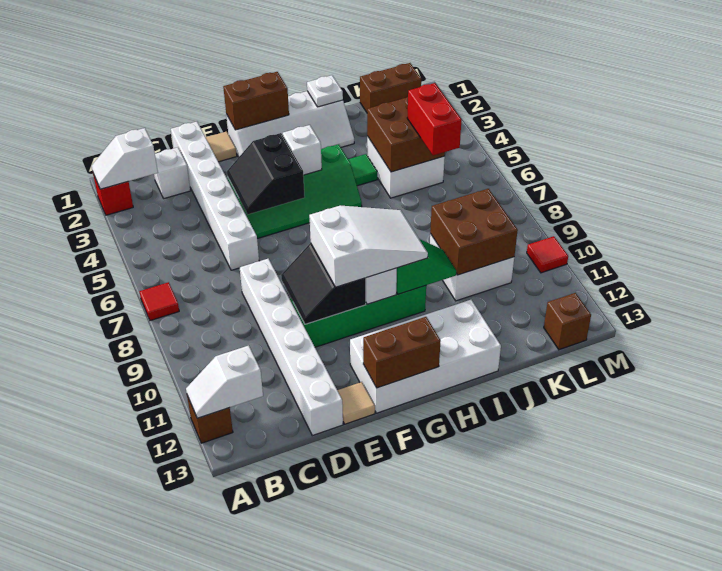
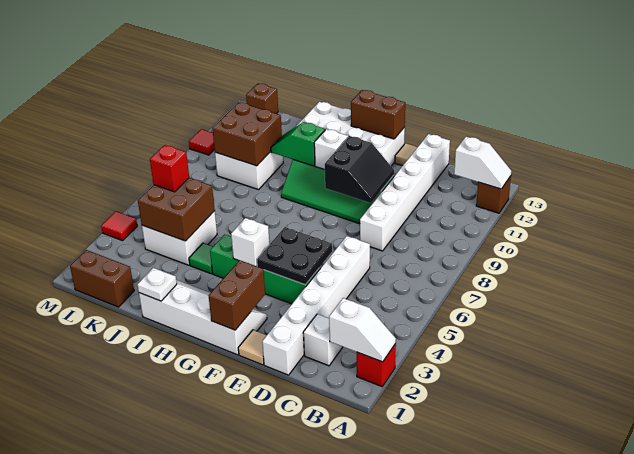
red 1x1 tile [139,282,179,321] -> red 1x1 tile moved to [101,211,137,241]
black 2x2 slope [227,133,305,214] -> black 2x2 plate [257,227,332,285]
brown 1x2 brick [223,72,289,130] -> brown 1x2 brick turned to [209,260,265,330]
white 2x3 slope [309,206,428,287] -> none
red 1x2 brick [407,83,462,155] -> red 1x1 brick [150,145,189,192]

